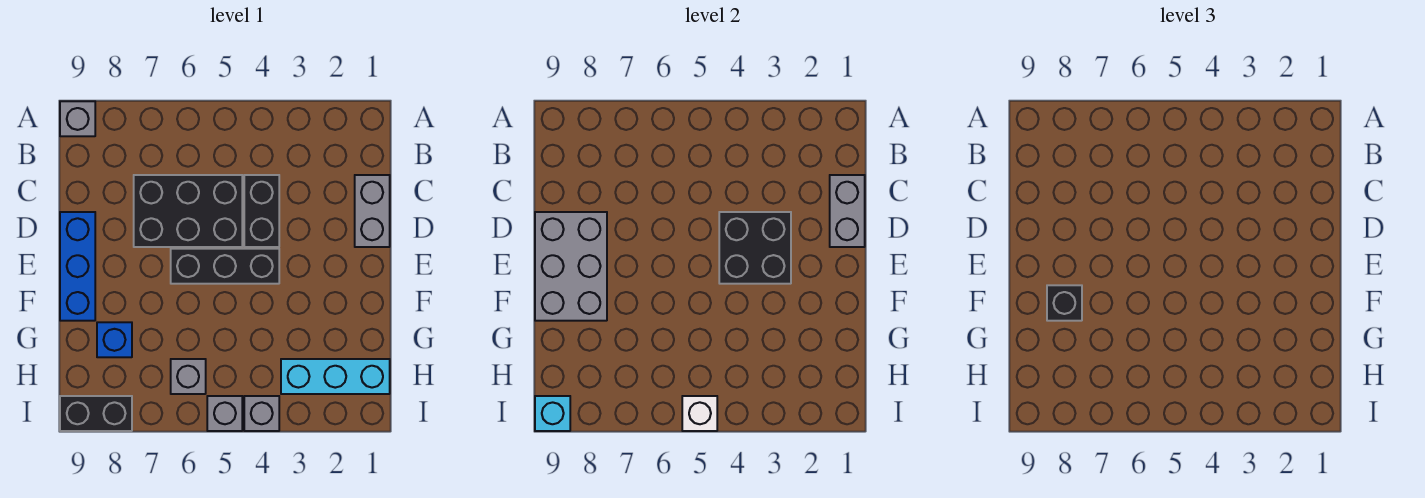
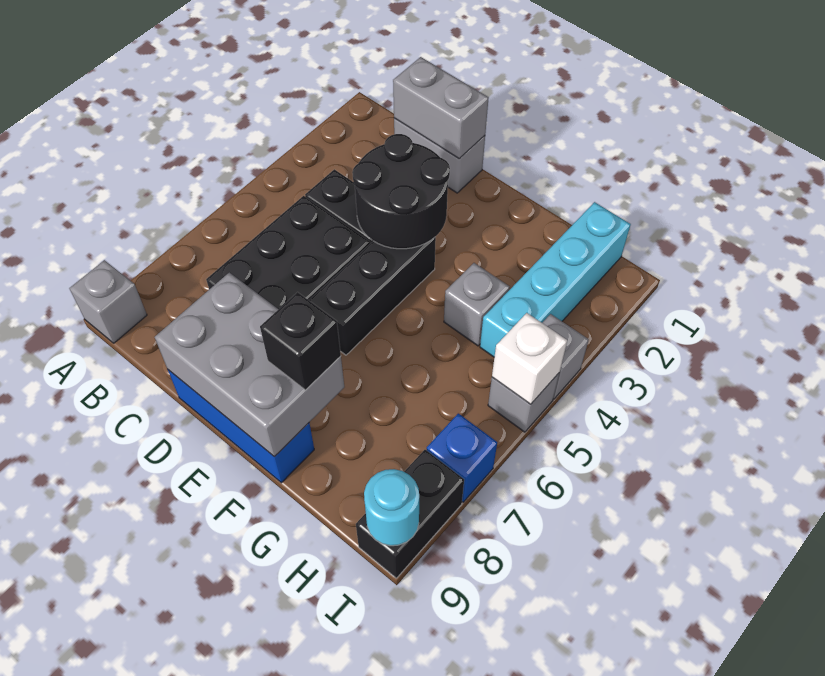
black 2x2 brick [719,212,791,284] -> black 2x2 round brick [352,134,450,249]
blue 1x1 brick [97,322,132,357] -> blue 1x1 brick moved to [427,413,497,502]
cyan 1x3 brick [281,359,390,394] -> cyan 1x4 brick [480,202,631,357]
grey 1x1 brick [171,359,206,394] -> grey 1x1 brick moved to [444,263,510,346]
cyan 1x1 brick [535,396,570,431] -> cyan 1x1 round brick [364,469,419,546]

